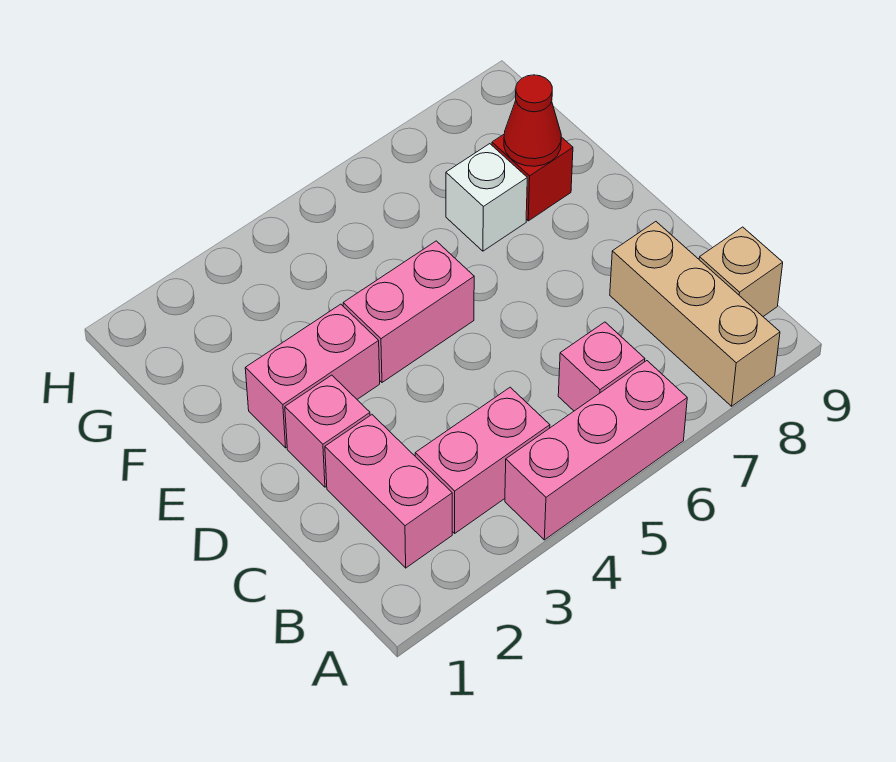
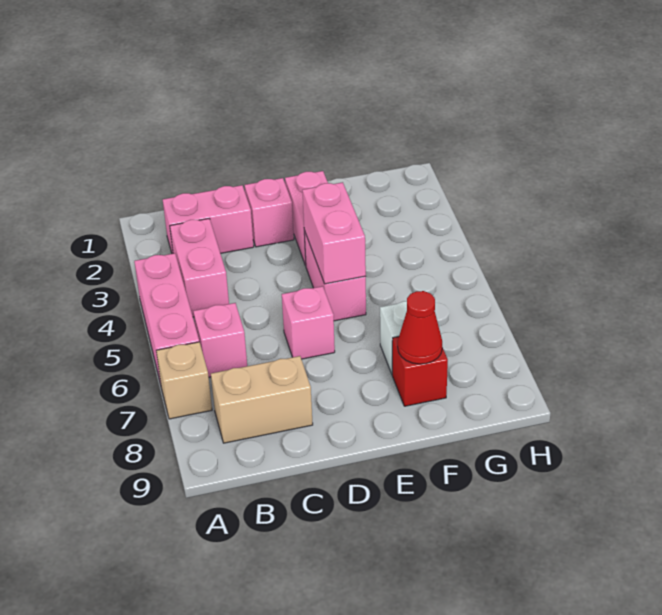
tan 1x3 brick [610,222,780,406] -> tan 1x2 brick [211,356,313,443]
tan 1x1 brick [699,227,783,316] -> tan 1x1 brick moved to [156,342,212,419]
none -> pink 1x1 brick [282,286,335,359]
none -> pink 1x2 brick [302,182,366,284]

